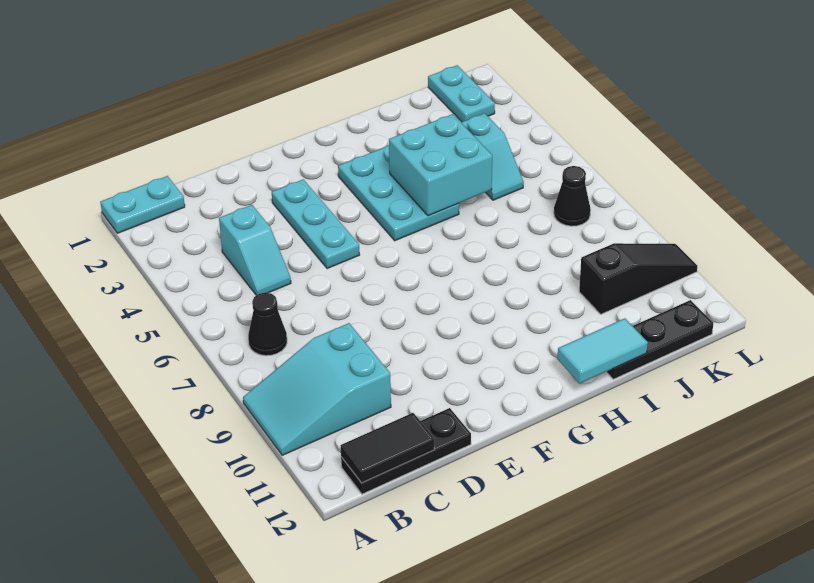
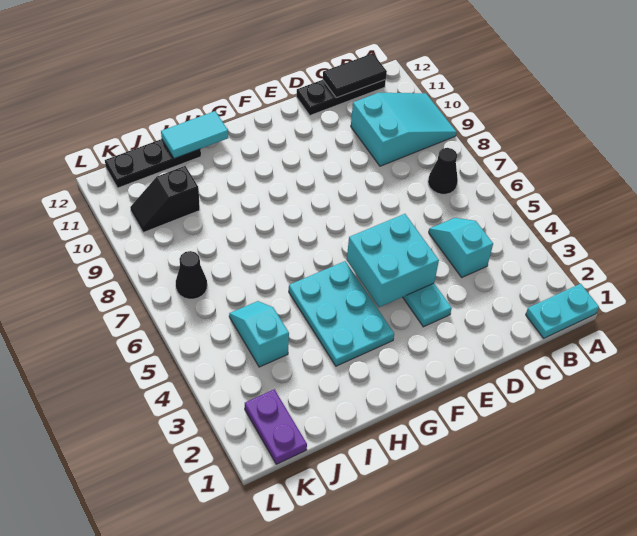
cyan 2x2 brick [389,114,492,216] -> cyan 2x2 brick moved to [347,214,439,307]
black 1x3 slope [579,243,697,314] -> black 1x2 slope [130,166,200,233]
cyan 1x2 plate [428,65,495,122] -> purple 1x2 plate [245,389,307,464]

